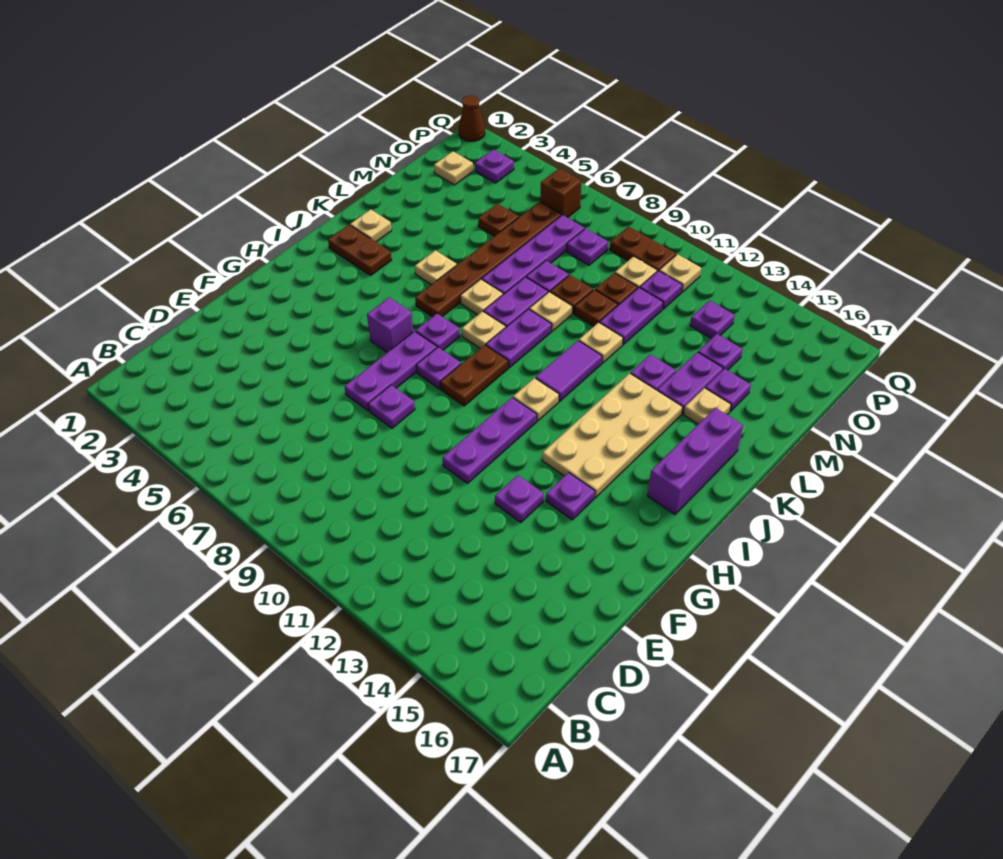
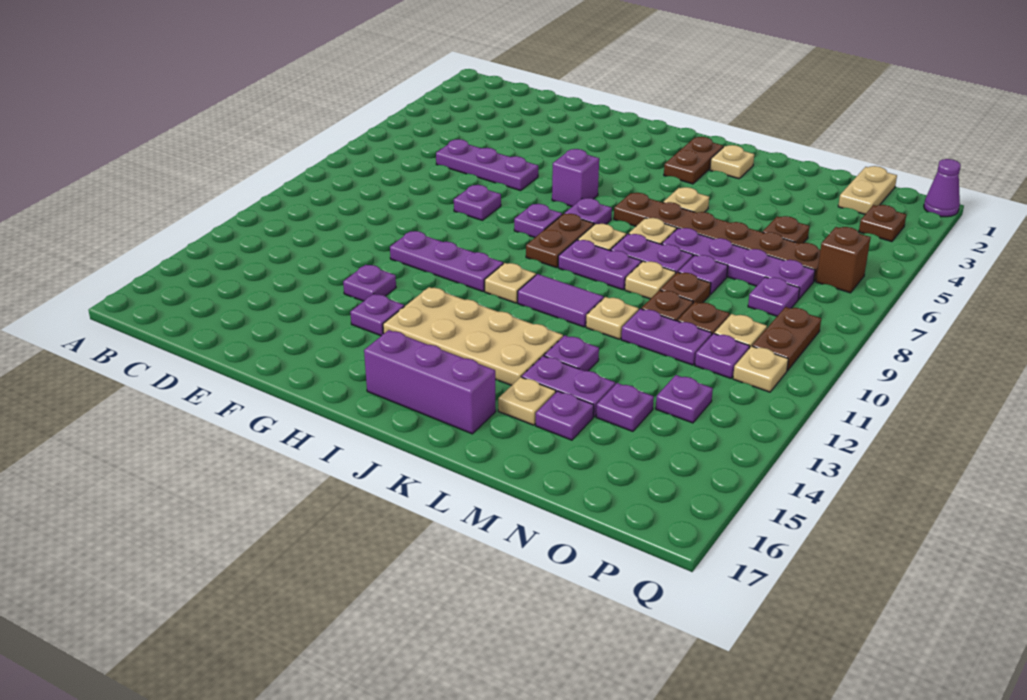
purple 1x3 plate [345,331,437,411] -> purple 1x3 plate moved to [436,139,538,191]
brown 1x2 plate [440,345,508,406] -> brown 1x2 plate turned to [526,214,594,268]
tan 1x1 plate [434,151,473,185] -> tan 1x2 plate [838,166,897,214]
purple 1x1 plate [475,150,514,183] -> brown 1x1 plate [859,205,906,242]
brown 1x1 cone [459,95,485,141] -> purple 1x1 cone [924,159,961,217]

